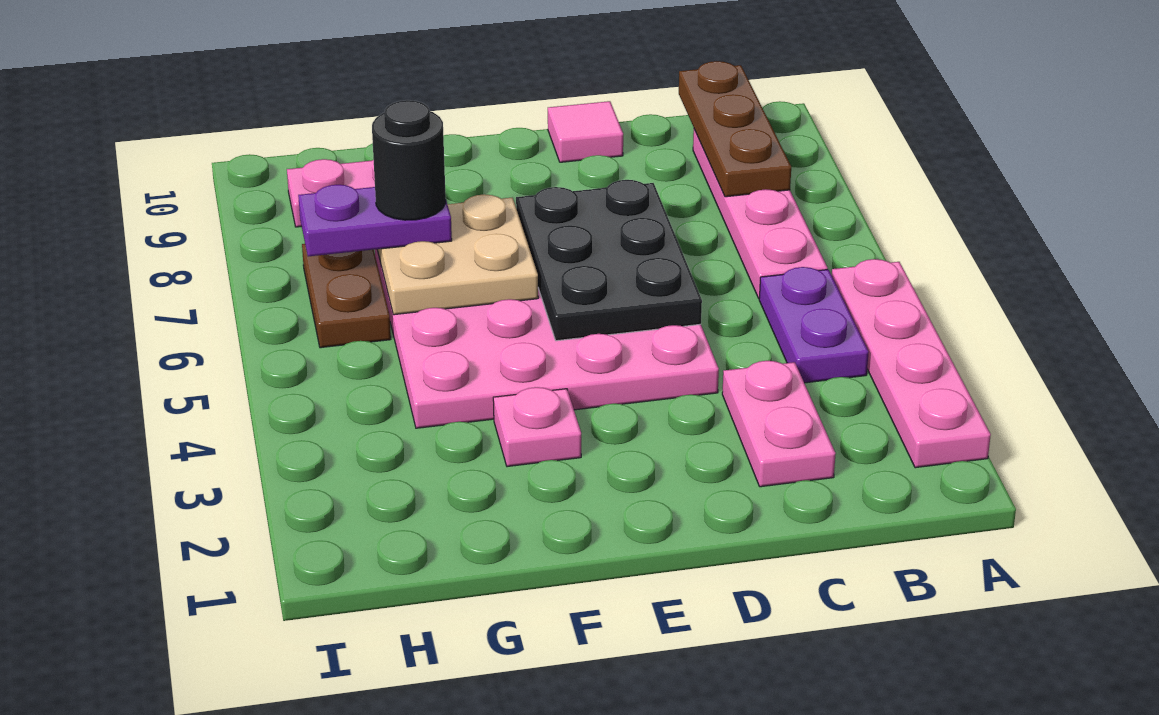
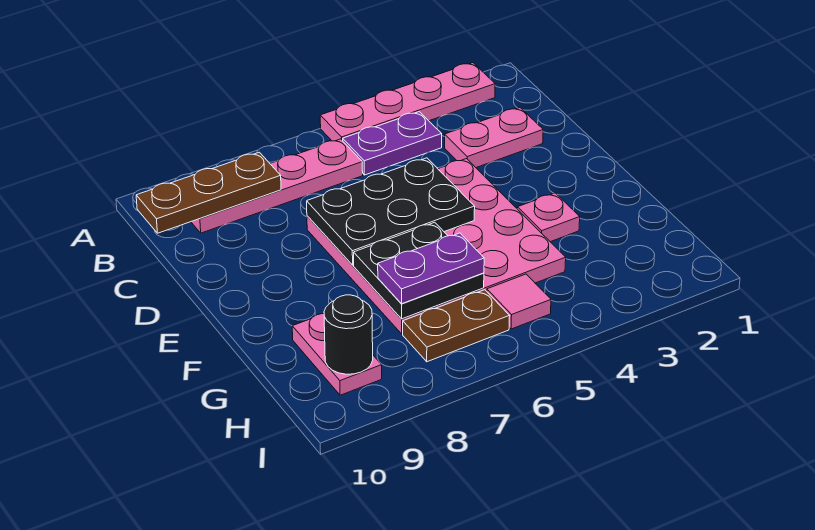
pink 1x1 tile [548,101,623,162] -> pink 1x1 tile moved to [487,274,551,329]
tan 2x2 plate [377,194,538,315] -> black 2x2 plate [354,222,484,319]
purple 1x2 plate [298,185,452,256] -> purple 1x2 plate turned to [378,233,484,304]
black 1x1 round brick [372,100,446,220] -> black 1x1 round brick moved to [324,295,373,374]

